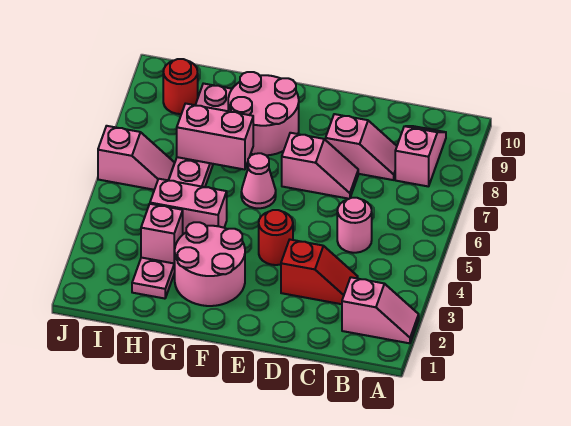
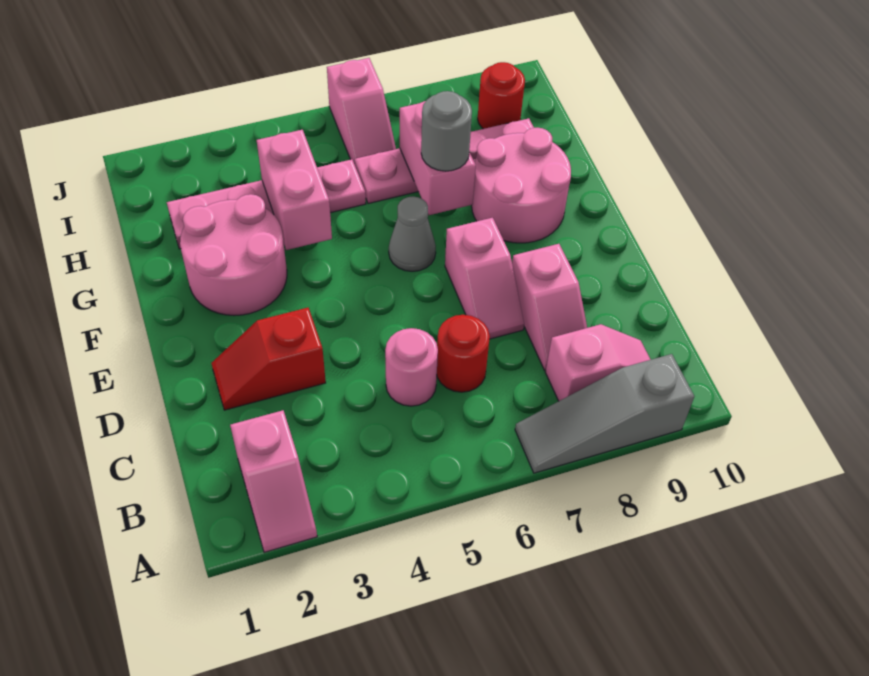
none -> grey 1x3 slope [515,354,694,473]
red 1x2 slope [281,240,358,304] -> red 1x2 slope turned to [211,308,326,410]
red 1x1 round brick [259,210,293,265] -> red 1x1 round brick moved to [437,315,490,392]
pink 1x1 cone [241,153,276,208] -> grey 1x1 cone [389,196,436,271]
none -> grey 1x1 round brick [421,91,472,171]
pink 1x1 brick [141,204,183,263] -> none

